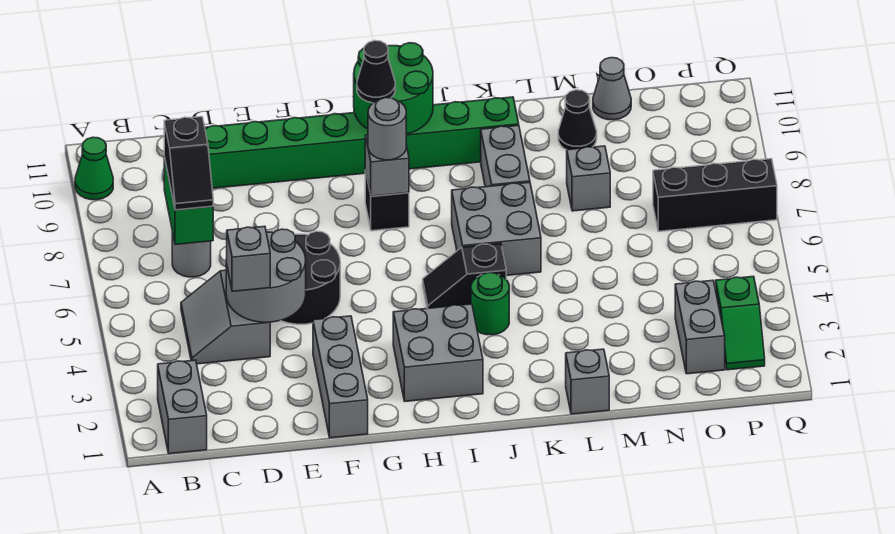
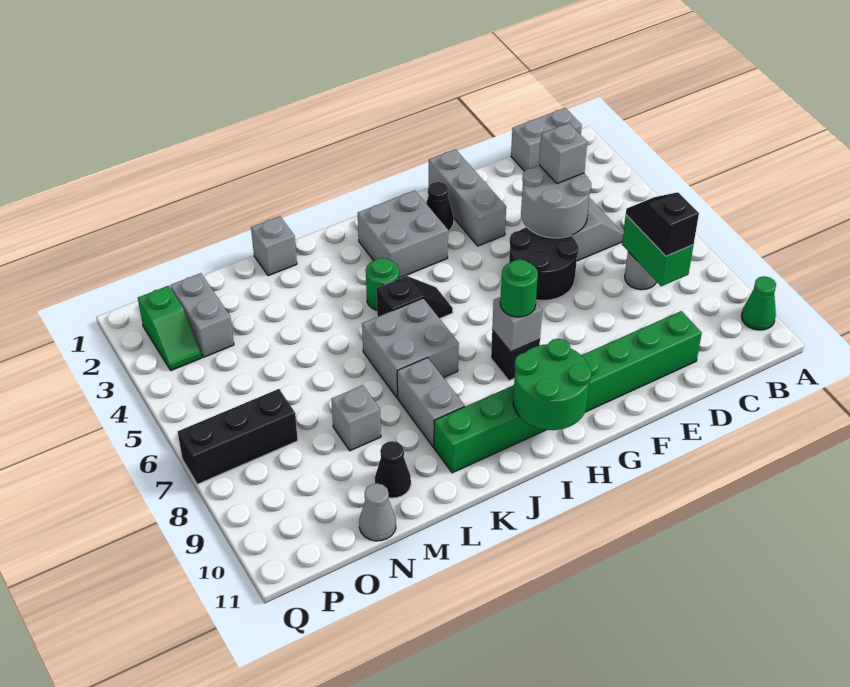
grey 1x2 brick [158,360,207,454] -> grey 1x2 brick turned to [511,108,582,171]
grey 1x1 round brick [368,98,406,160] -> green 1x1 round brick [500,260,538,317]
black 1x1 cone [357,41,395,103] -> black 1x1 cone moved to [426,182,454,231]
green 1x2 slope [716,276,765,370] -> green 1x2 slope turned to [138,286,202,371]

